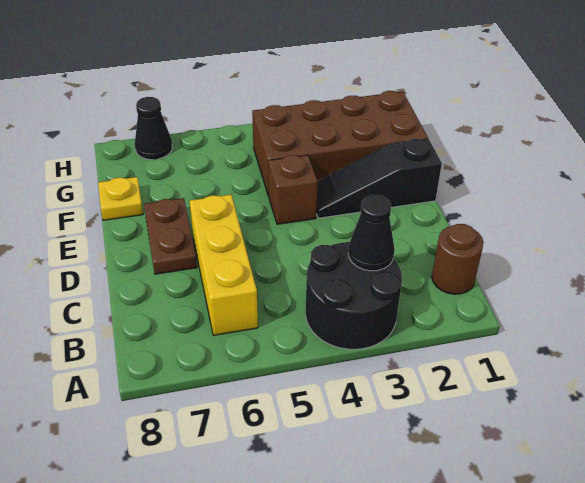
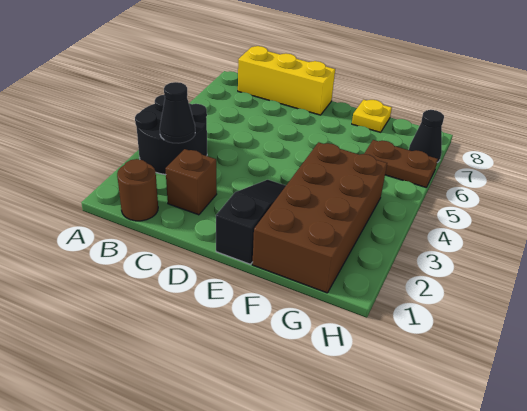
yellow 1x3 brick [190,195,258,335] -> yellow 1x3 brick moved to [238,46,335,115]
brown 1x2 plate [144,198,197,274] -> brown 1x2 plate moved to [364,140,438,187]
brown 1x1 brick [268,155,318,224] -> brown 1x1 brick moved to [165,149,217,215]

